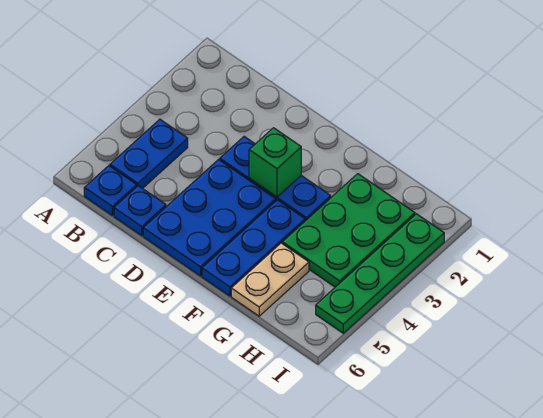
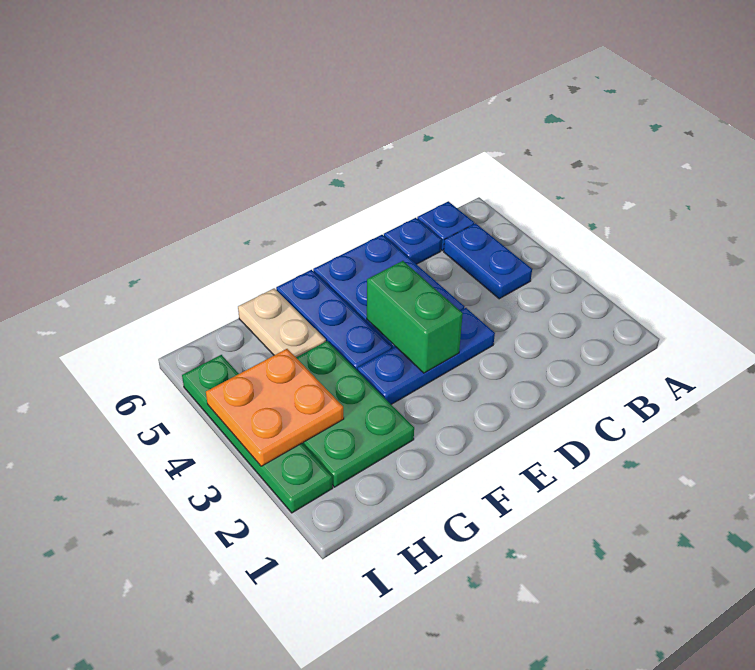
green 1x1 brick [249,128,301,197] -> green 1x2 brick [367,261,463,373]
none -> orange 2x2 plate [206,349,344,466]

